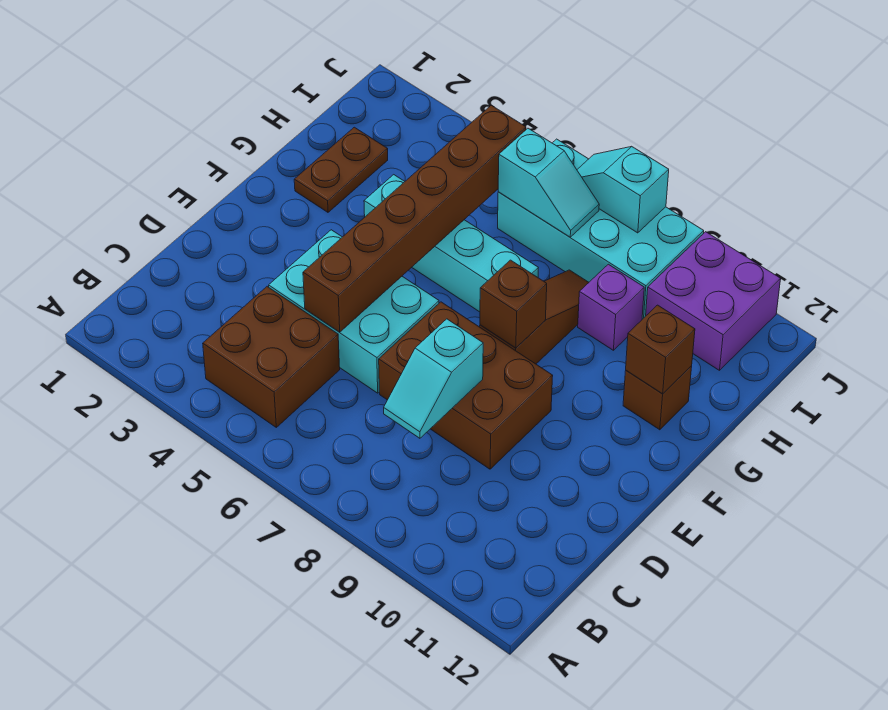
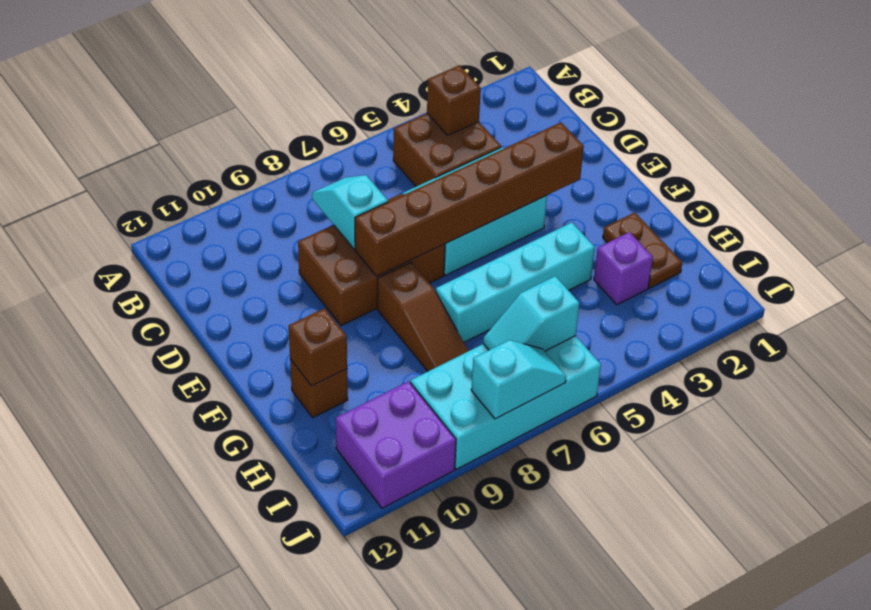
brown 1x6 brick [303,105,526,332] -> brown 1x6 brick turned to [355,123,584,276]
brown 1x1 brick [480,260,547,348] -> brown 1x1 brick moved to [427,65,481,135]
purple 1x1 brick [578,264,644,350] -> purple 1x1 brick moved to [594,232,653,305]

